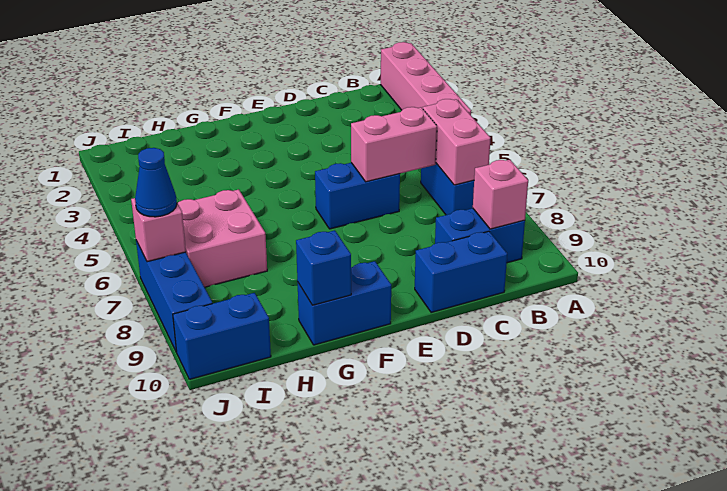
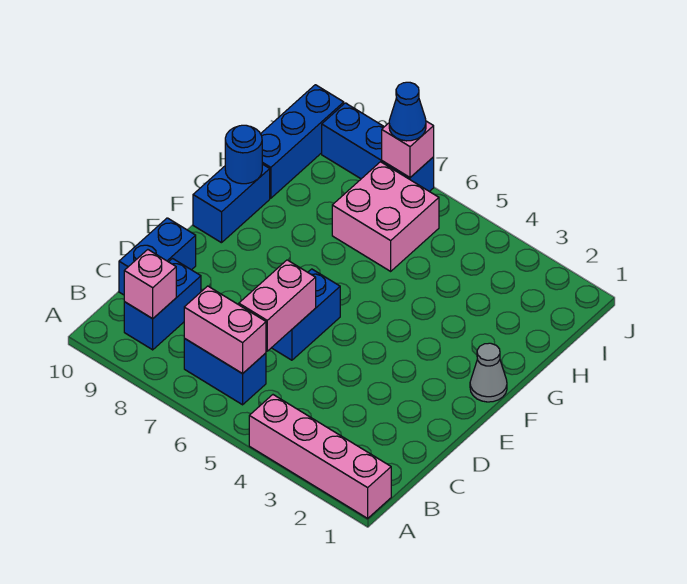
none -> grey 1x1 cone [470,343,507,402]
blue 1x1 brick [296,230,351,305] -> blue 1x1 round brick [225,125,262,184]
blue 1x2 brick [173,293,271,379] -> blue 1x3 brick [261,85,344,198]

